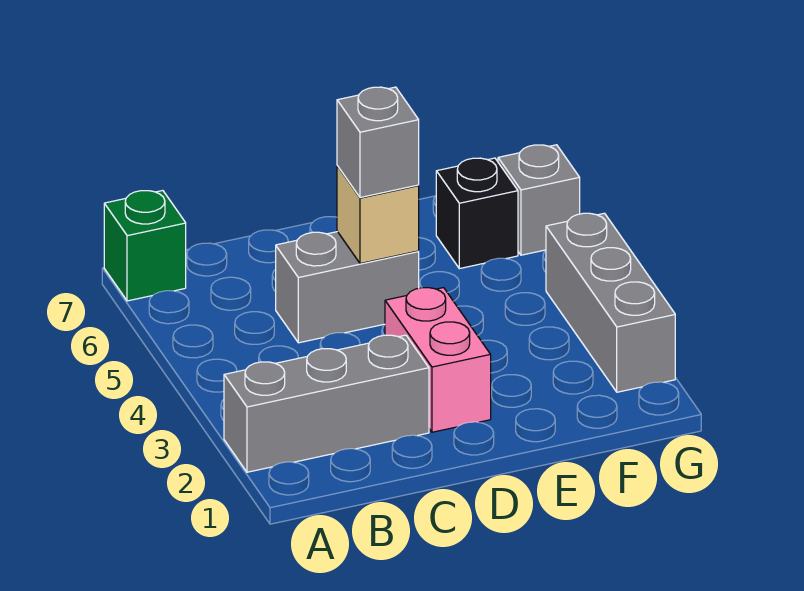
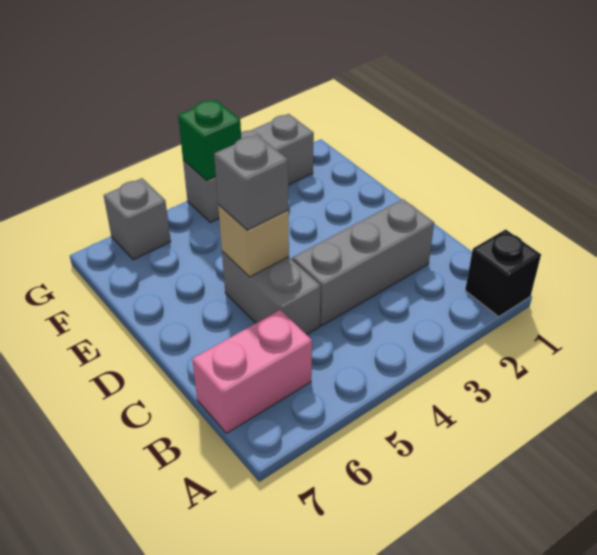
grey 1x3 brick [224,335,429,472] -> grey 1x3 brick turned to [292,199,434,326]
green 1x1 brick [104,191,186,301] -> green 1x1 brick moved to [178,100,241,181]
pink 1x2 brick [385,288,491,432] -> pink 1x2 brick moved to [192,310,312,433]
black 1x1 brick [436,158,518,269] -> black 1x1 brick moved to [465,229,541,317]

